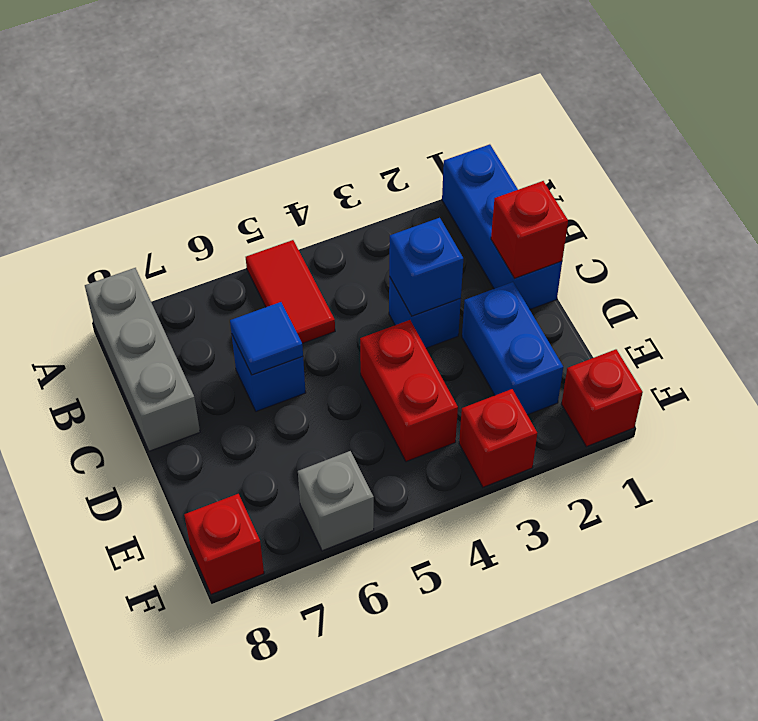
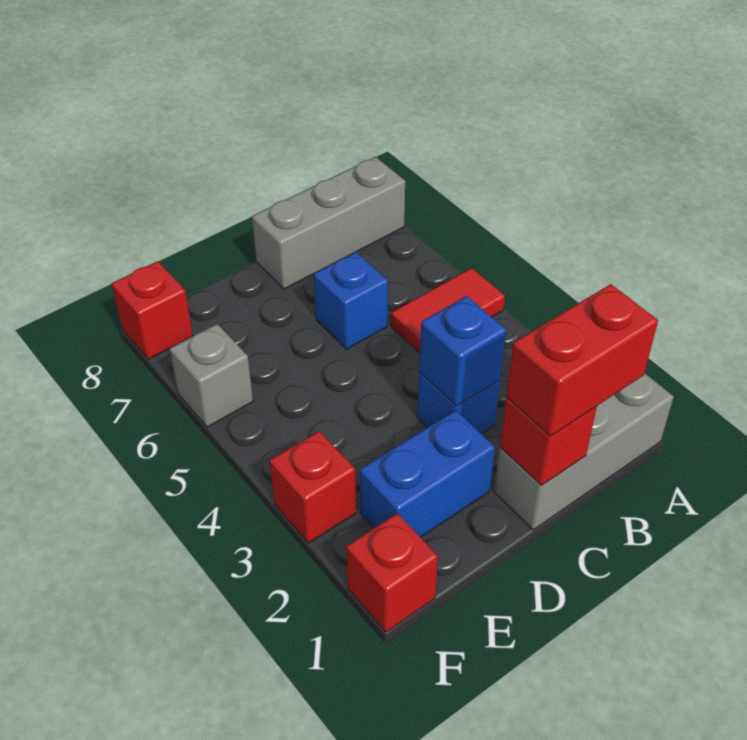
blue 1x3 brick [442,144,562,309] -> grey 1x3 brick [494,373,674,530]
blue 1x1 tile [230,302,303,375] -> none
red 1x2 brick [360,320,458,462] -> red 1x2 brick moved to [506,284,658,436]

